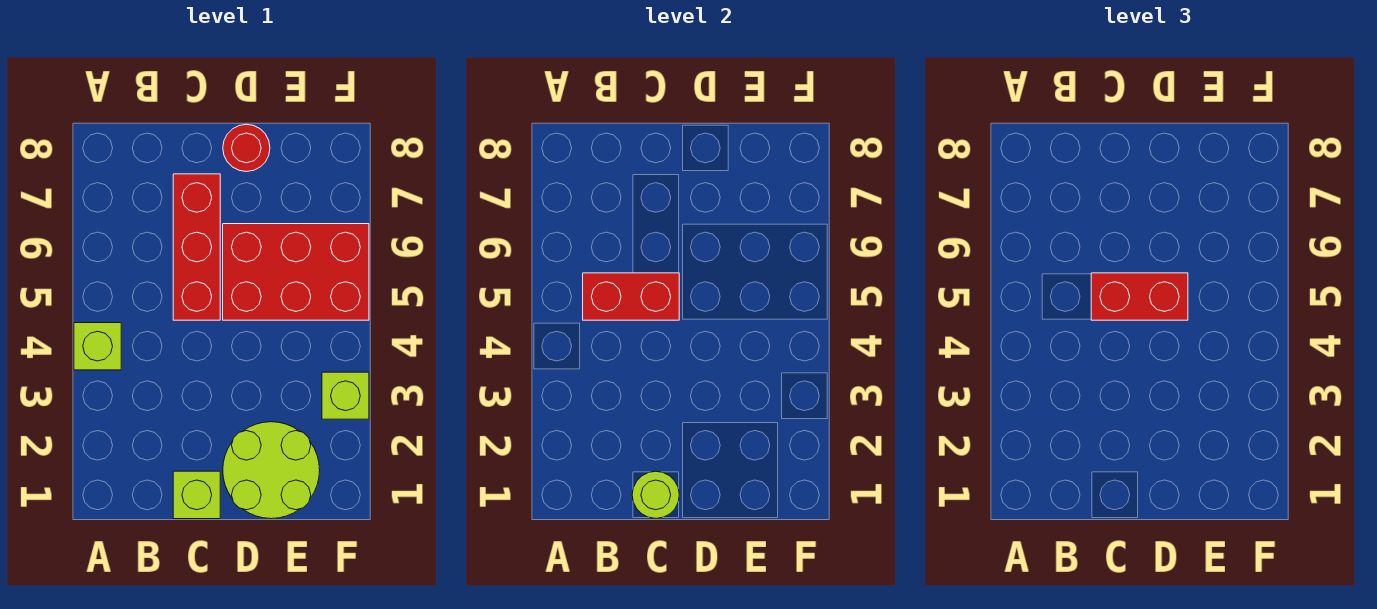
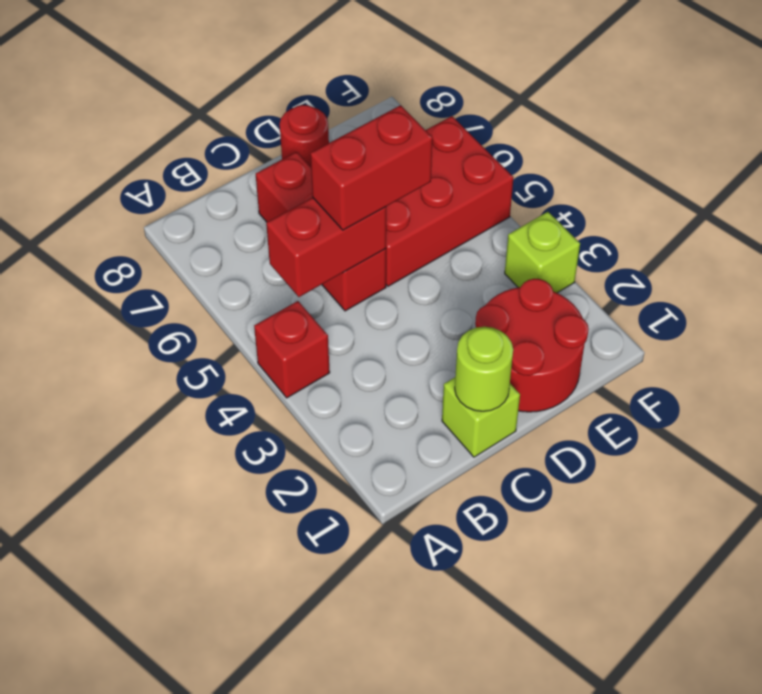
lime 1x1 brick [74,323,121,370] -> red 1x1 brick [254,301,330,398]
lime 2x2 round brick [223,422,320,519] -> red 2x2 round brick [475,279,589,412]

